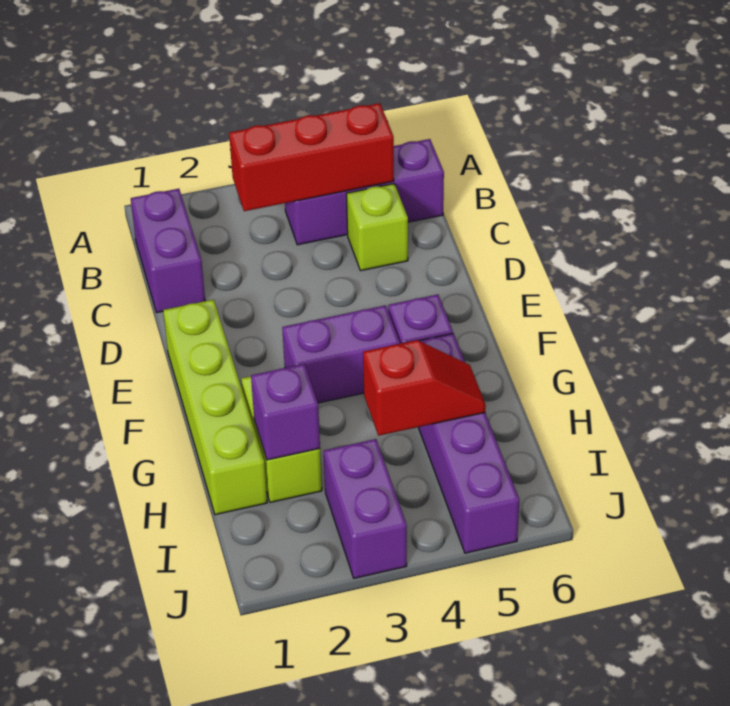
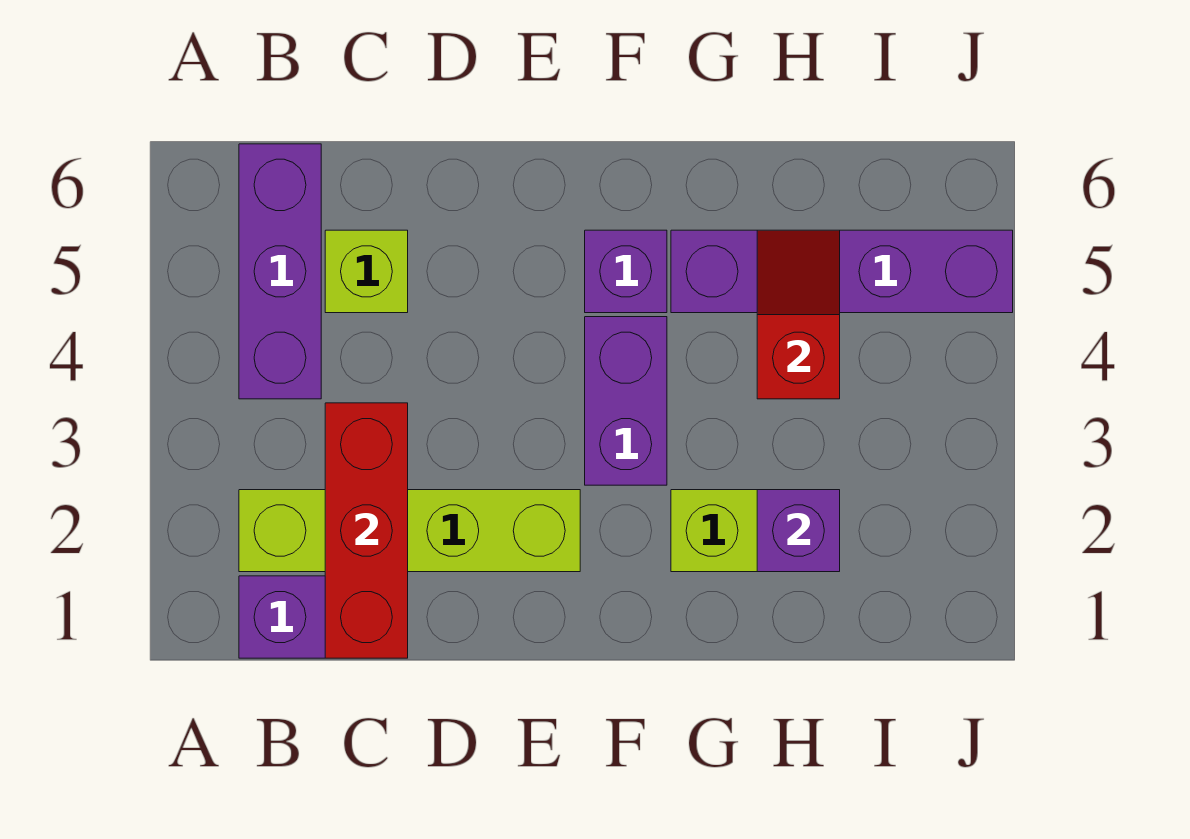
red 1x3 brick [229,103,394,211] -> red 1x3 brick moved to [325,403,408,658]
lime 1x4 brick [163,300,267,515] -> lime 1x4 brick moved to [239,490,580,572]
purple 1x2 brick [324,439,407,578] -> none

